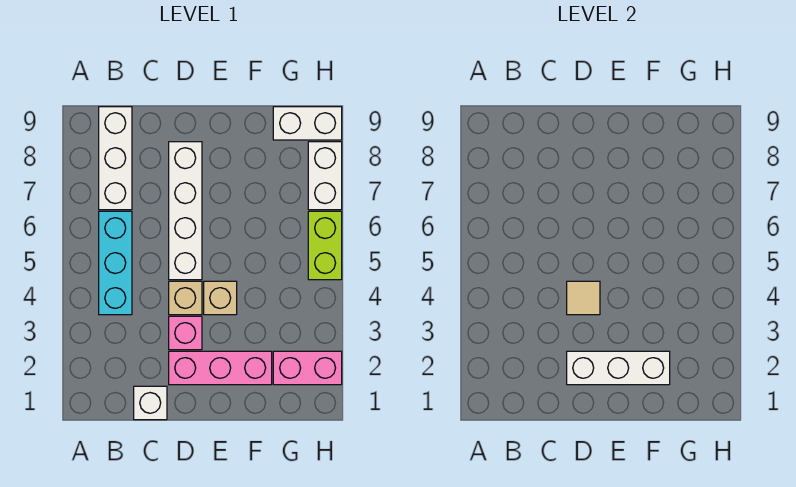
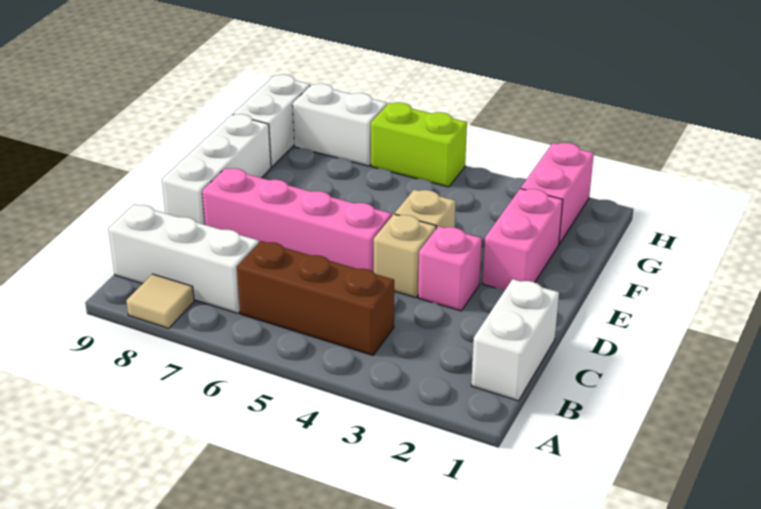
cyan 1x3 brick [99,211,132,315] -> brown 1x3 brick [237,241,394,355]
white 1x1 brick [134,386,167,420] -> white 1x2 brick [471,279,559,401]
pink 1x3 brick [169,351,272,385] -> pink 1x2 brick [483,188,563,290]
white 1x3 brick [567,351,670,385] -> white 1x3 brick moved to [162,114,271,225]
tan 1x1 tile [567,281,600,315] -> tan 1x1 tile moved to [126,274,194,328]
white 1x4 brick [169,142,202,280] -> pink 1x4 brick [202,168,392,272]

